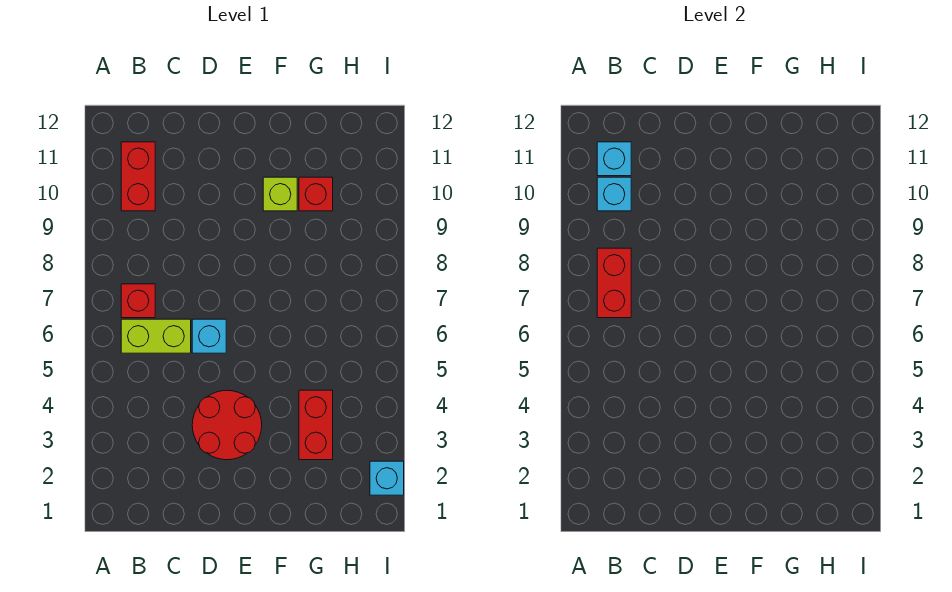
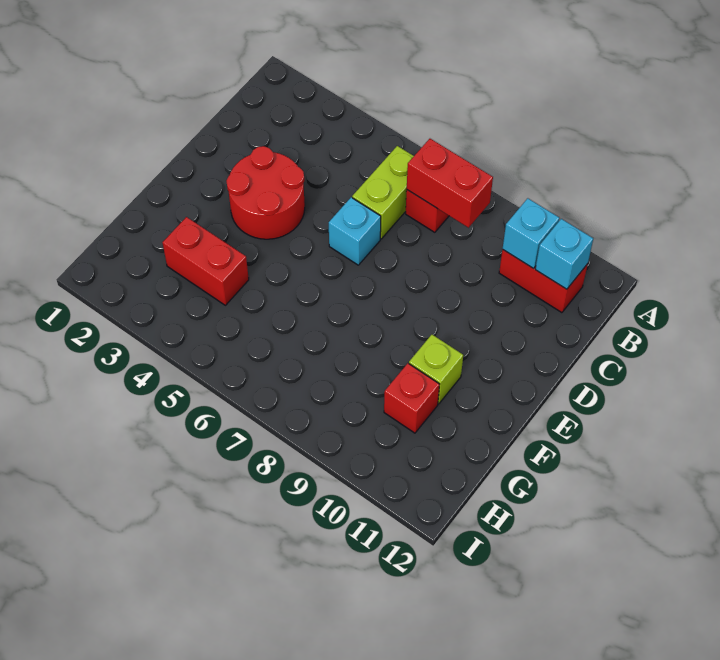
cyan 1x1 brick [370,461,404,495] -> none

